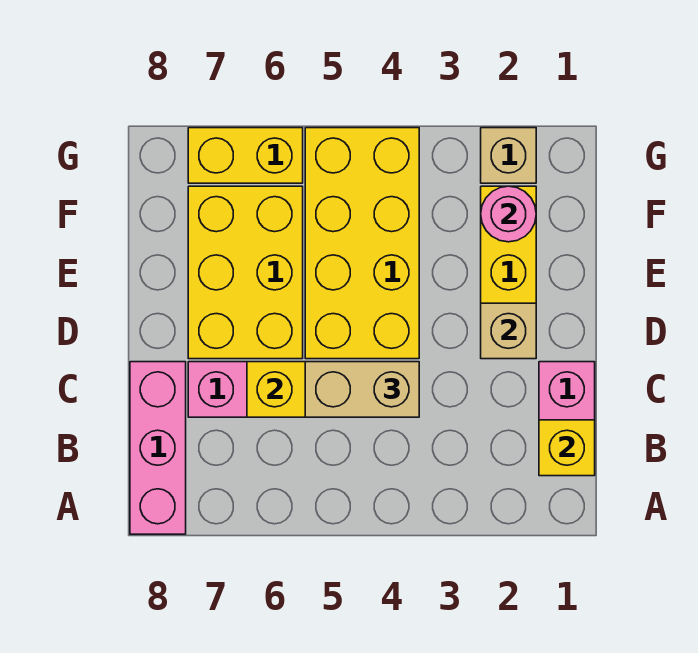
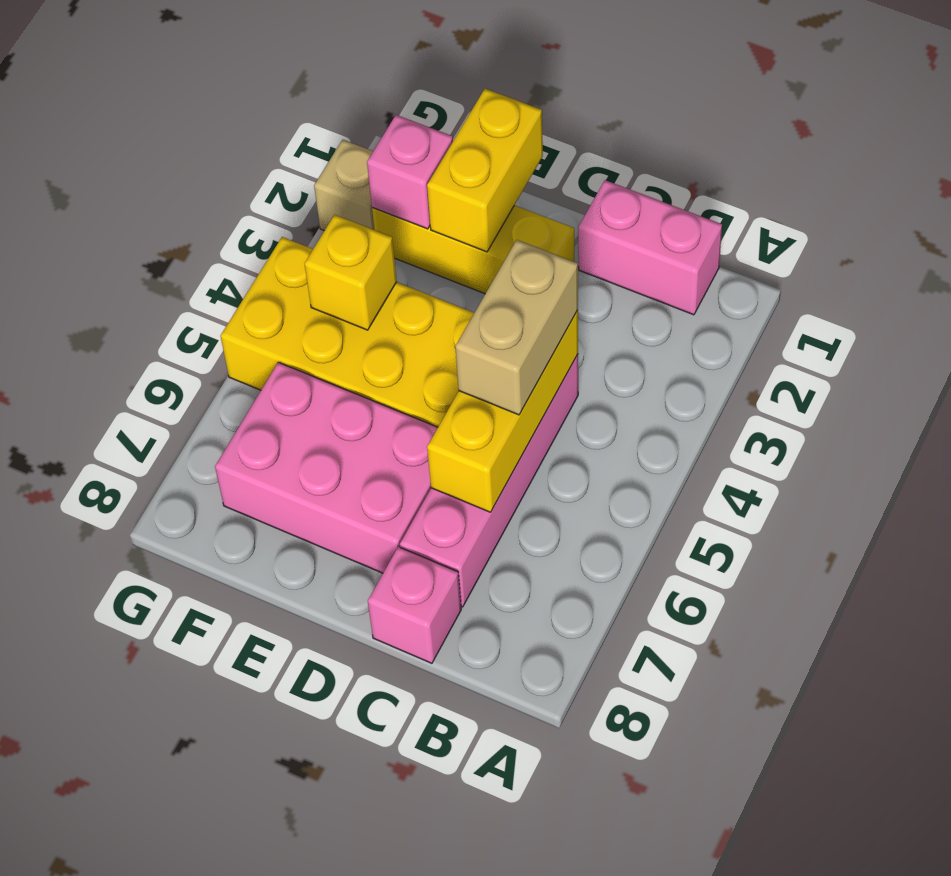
pink 1x3 brick [130,362,186,534] -> pink 1x1 brick [368,547,461,663]
yellow 1x1 brick [539,420,595,476] -> yellow 1x1 brick moved to [305,215,397,330]
tan 1x1 brick [481,303,536,359] -> none
yellow 2x3 brick [188,186,303,359] -> pink 2x3 brick [215,362,438,573]
pink 1x1 round brick [481,186,536,242] -> pink 1x1 brick [367,115,453,229]
yellow 1x2 brick [188,128,303,183] -> yellow 1x2 brick moved to [427,89,543,252]

